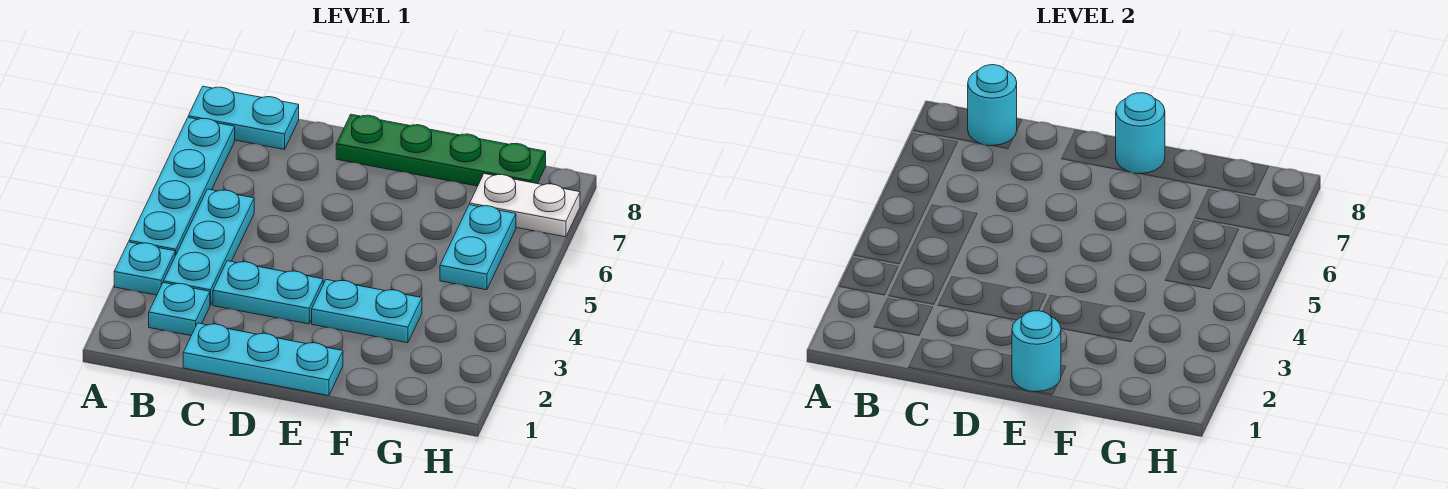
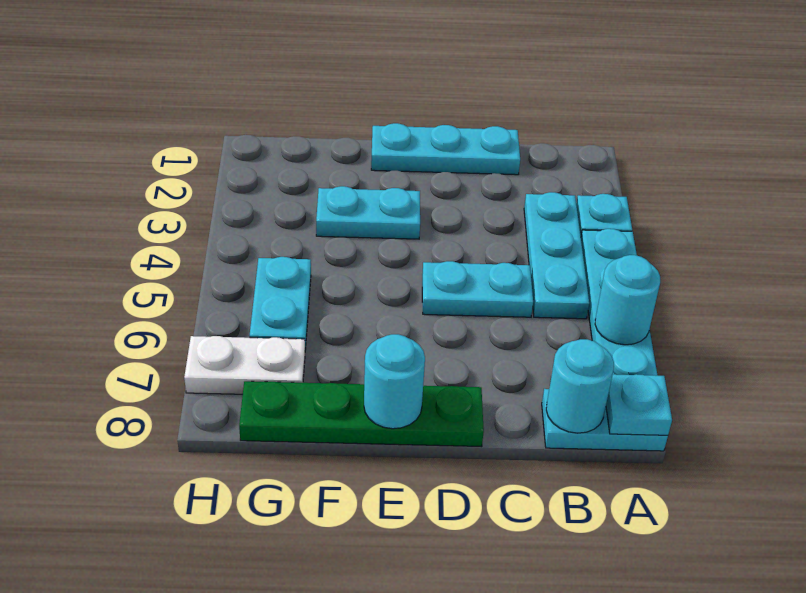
cyan 1x1 plate [149,283,210,336] -> cyan 1x1 plate moved to [606,374,672,435]
cyan 1x2 plate [213,261,323,324] -> cyan 1x2 plate moved to [422,261,533,317]
cyan 1x1 round brick [1012,311,1061,392] -> cyan 1x1 round brick moved to [595,255,660,345]

